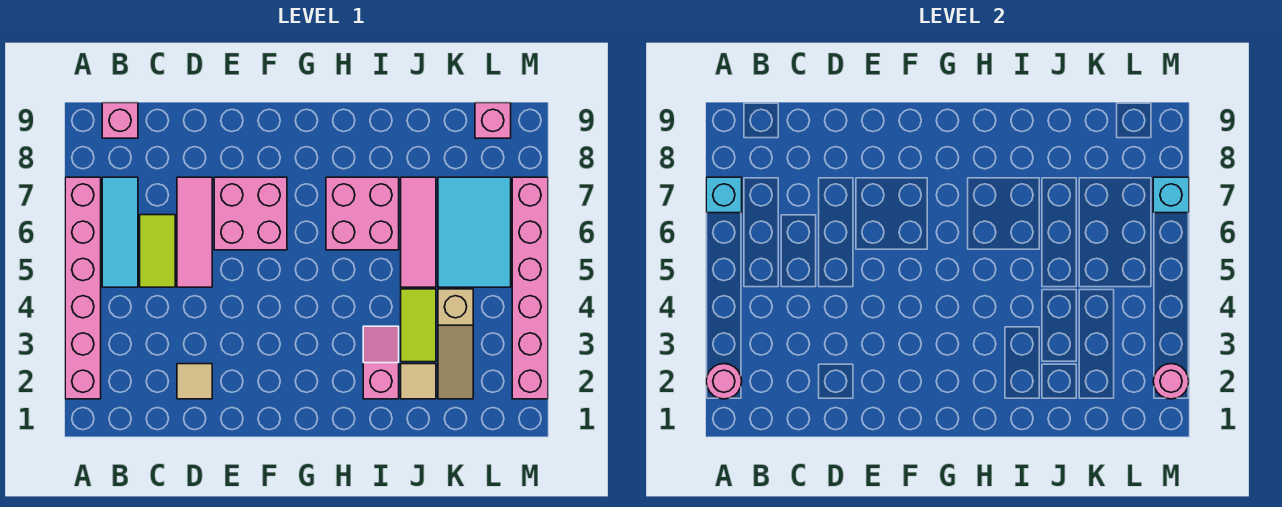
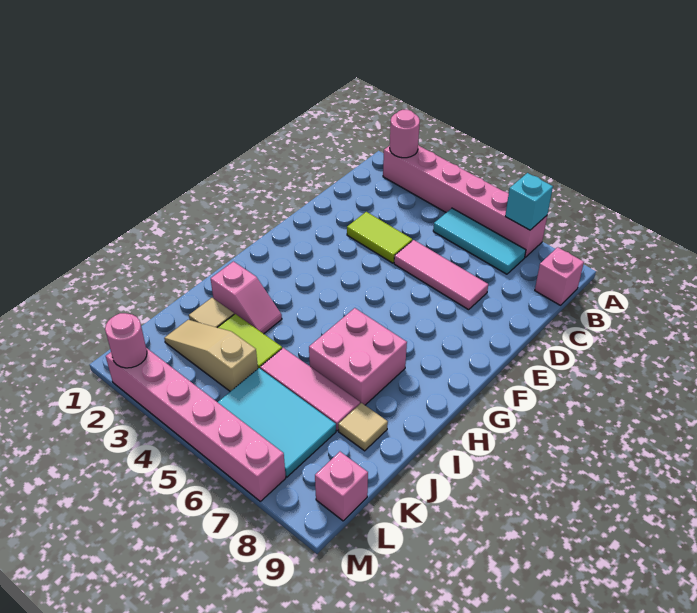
lime 1x2 tile [140,215,175,287] -> lime 1x2 tile moved to [347,212,412,263]
tan 1x1 tile [177,364,212,399] -> tan 1x1 tile moved to [338,403,388,451]
pink 2x2 brick [214,177,287,250] -> none
cyan 1x1 brick [1153,177,1189,213] -> none

